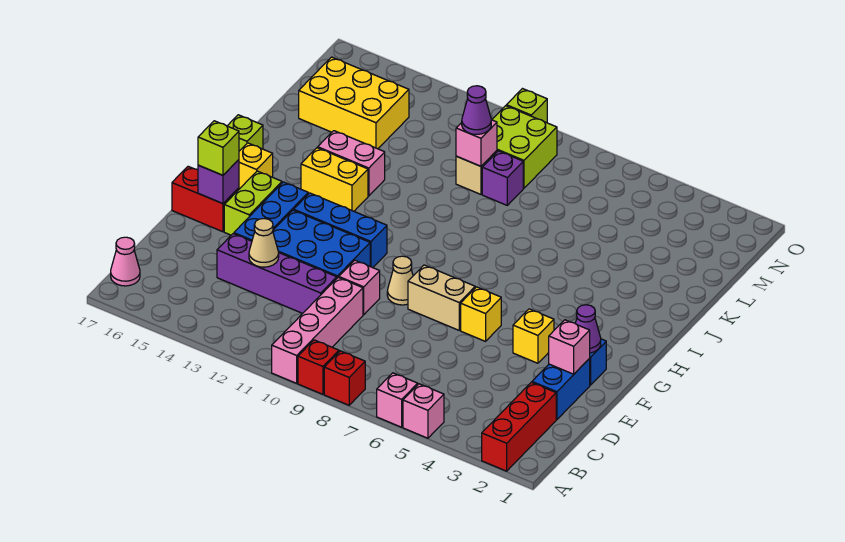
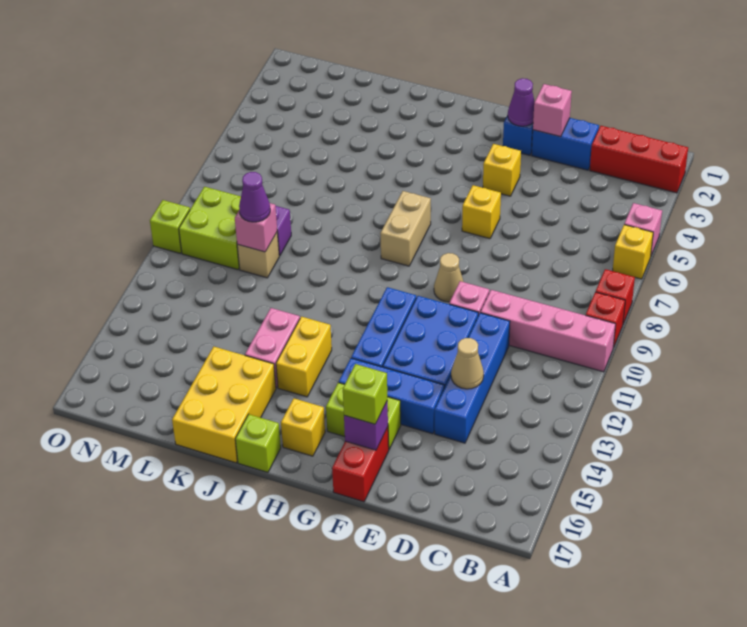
pink 1x1 brick [377,373,418,427] -> yellow 1x1 brick [613,225,653,279]
pink 1x1 cone [111,237,140,286] -> none
purple 1x4 brick [217,234,337,313] -> blue 1x4 brick [435,313,510,443]
tan 1x2 brick [408,265,475,330] -> tan 1x2 brick moved to [380,191,431,266]
yellow 2x3 brick [299,57,409,149] -> yellow 2x3 brick moved to [172,347,276,463]

